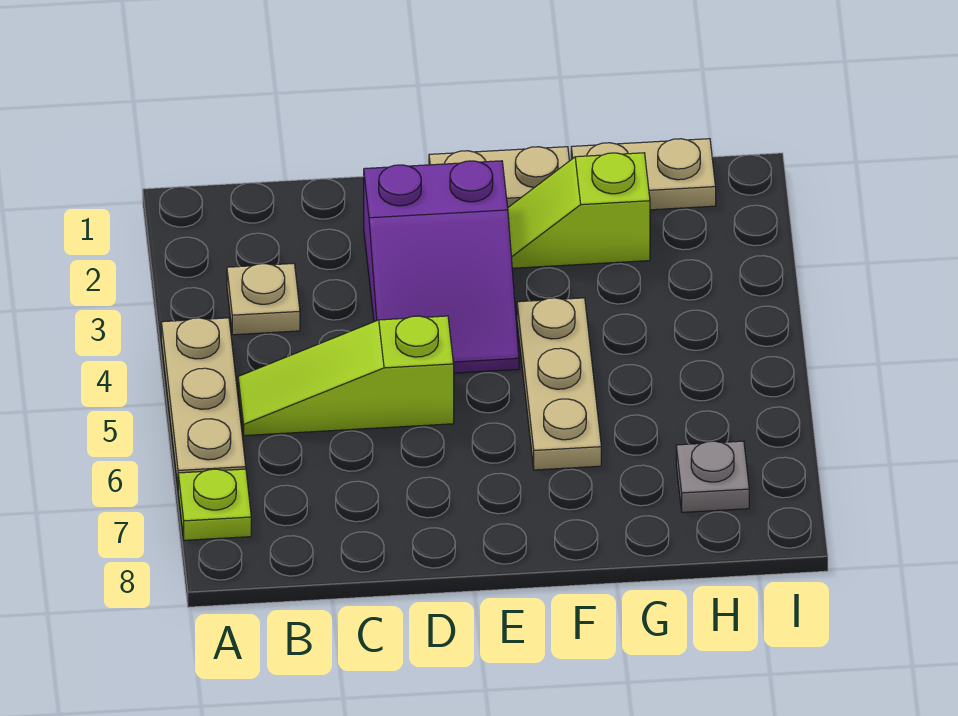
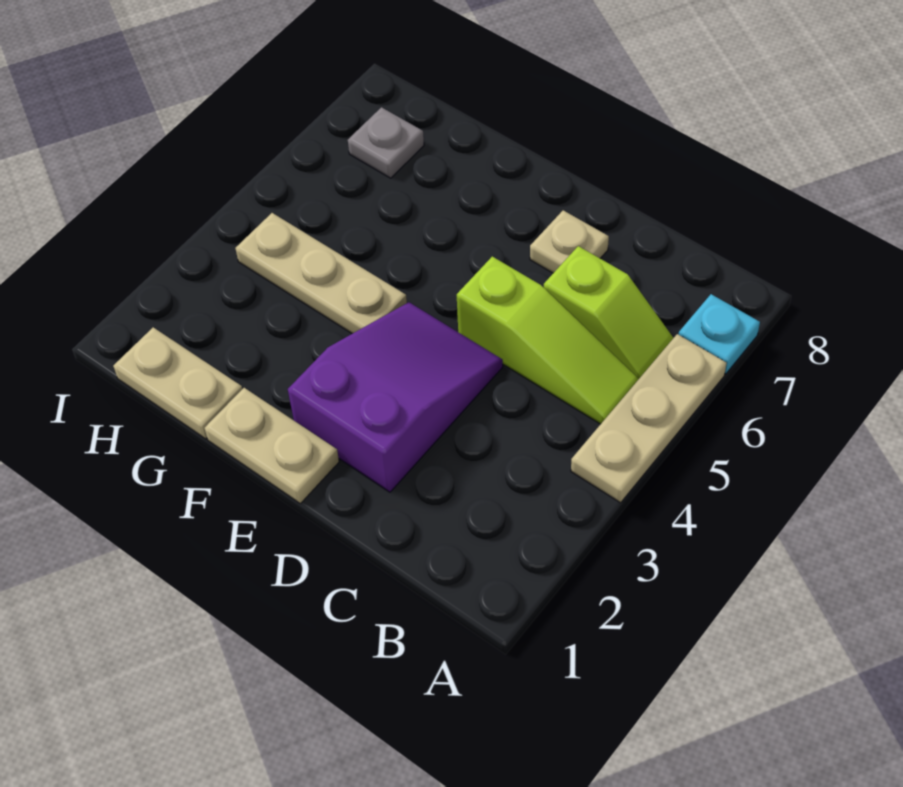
lime 1x1 plate [178,469,251,540] -> cyan 1x1 plate [678,294,760,374]
tan 1x1 plate [227,264,300,335] -> tan 1x1 plate moved to [530,210,609,273]
lime 1x2 slope [508,153,650,268] -> lime 1x2 slope moved to [544,246,673,379]
tan 1x3 plate [517,298,601,470] -> tan 1x3 plate turned to [235,213,407,334]

